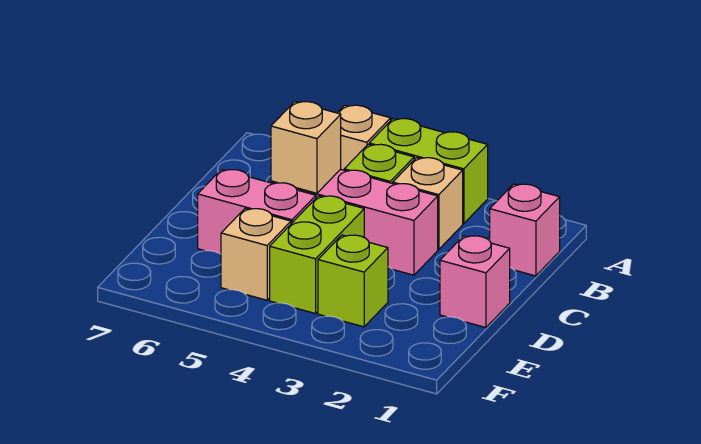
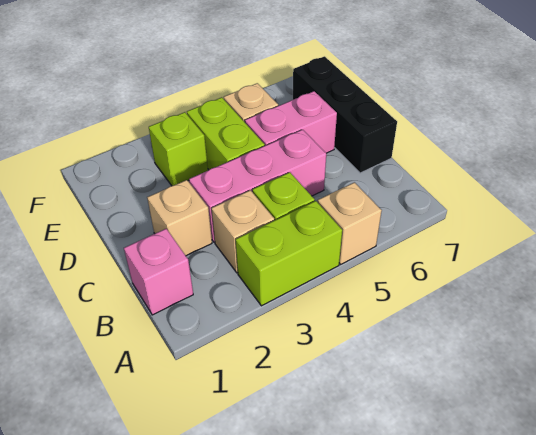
tan 1x1 brick [271,102,341,193] -> tan 1x1 brick moved to [147,180,212,256]
none -> black 1x3 brick [293,56,397,173]
pink 1x1 brick [440,236,510,328] -> none

